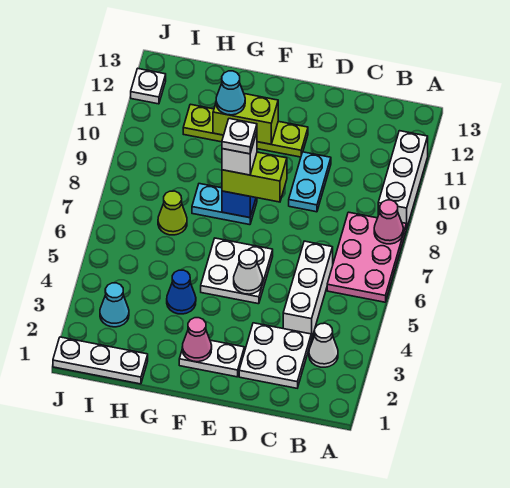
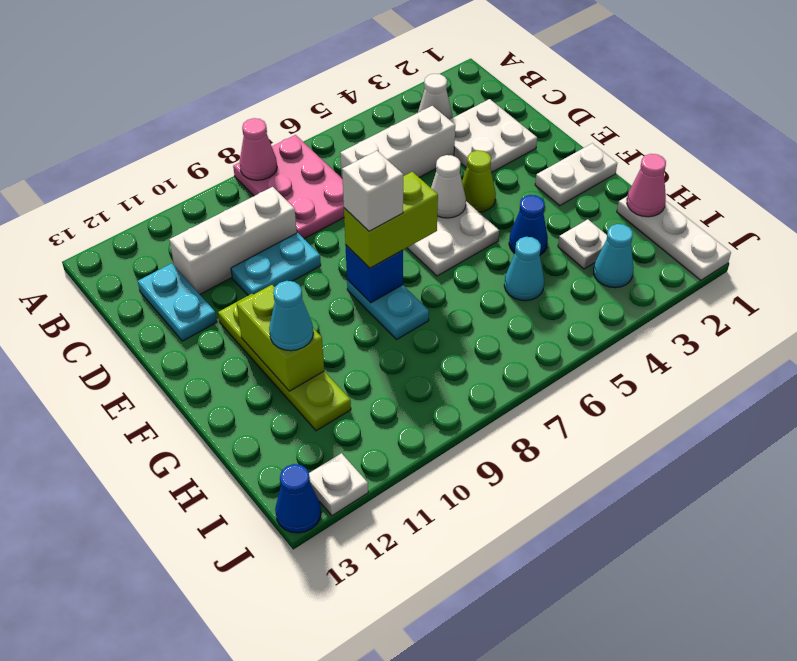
pink 2x3 plate [327,212,406,302] -> pink 2x3 plate turned to [233,135,344,239]
white 1x3 brick [378,131,428,229] -> white 1x3 brick moved to [169,187,297,294]
none -> cyan 1x2 plate [138,263,217,341]
white 1x2 plate [179,340,244,377] -> white 1x2 plate turned to [535,143,617,206]
lime 1x2 brick [222,152,287,202] -> lime 1x2 brick turned to [344,172,438,268]
pink 1x1 cone [182,318,212,362] -> pink 1x1 cone moved to [627,154,666,217]
white 1x1 plate [222,119,257,154] -> white 1x1 plate moved to [558,219,607,269]
none -> cyan 1x1 cone [504,237,544,301]
lime 1x1 cone [158,191,187,235] -> lime 1x1 cone moved to [462,150,496,212]
none -> blue 1x1 cone [275,464,321,533]

